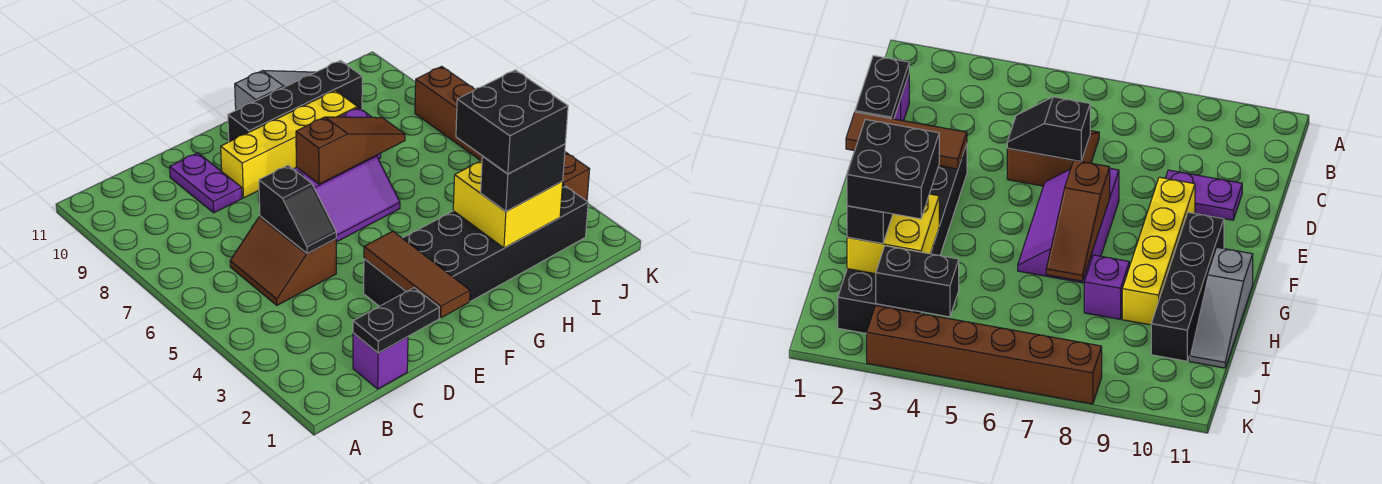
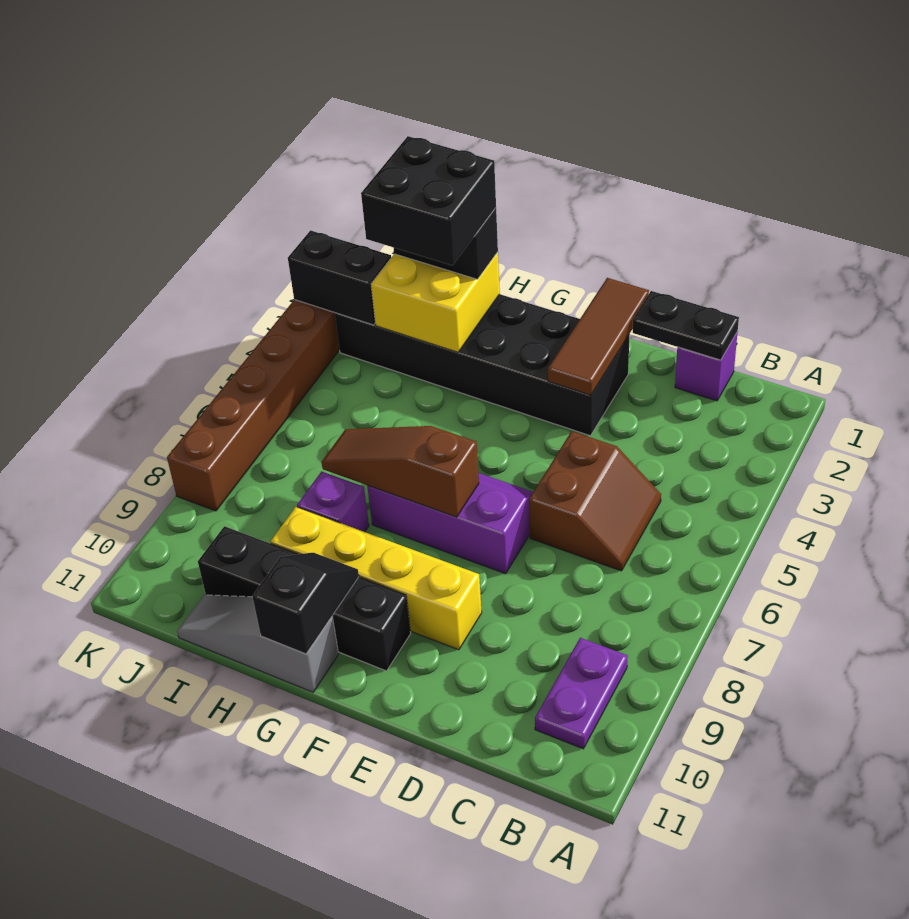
black 1x2 slope [259,165,336,254] -> black 1x2 slope moved to [252,553,359,654]
purple 1x2 plate [170,153,242,213] -> purple 1x2 plate moved to [535,638,628,749]
black 1x2 brick [876,246,959,317] -> black 1x2 brick turned to [288,230,391,325]

